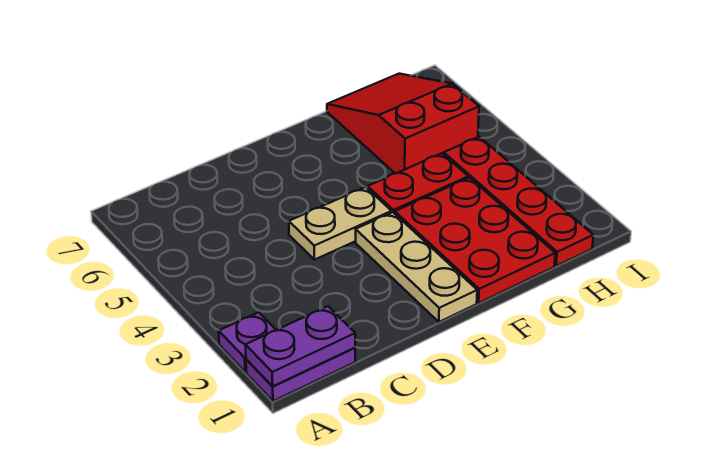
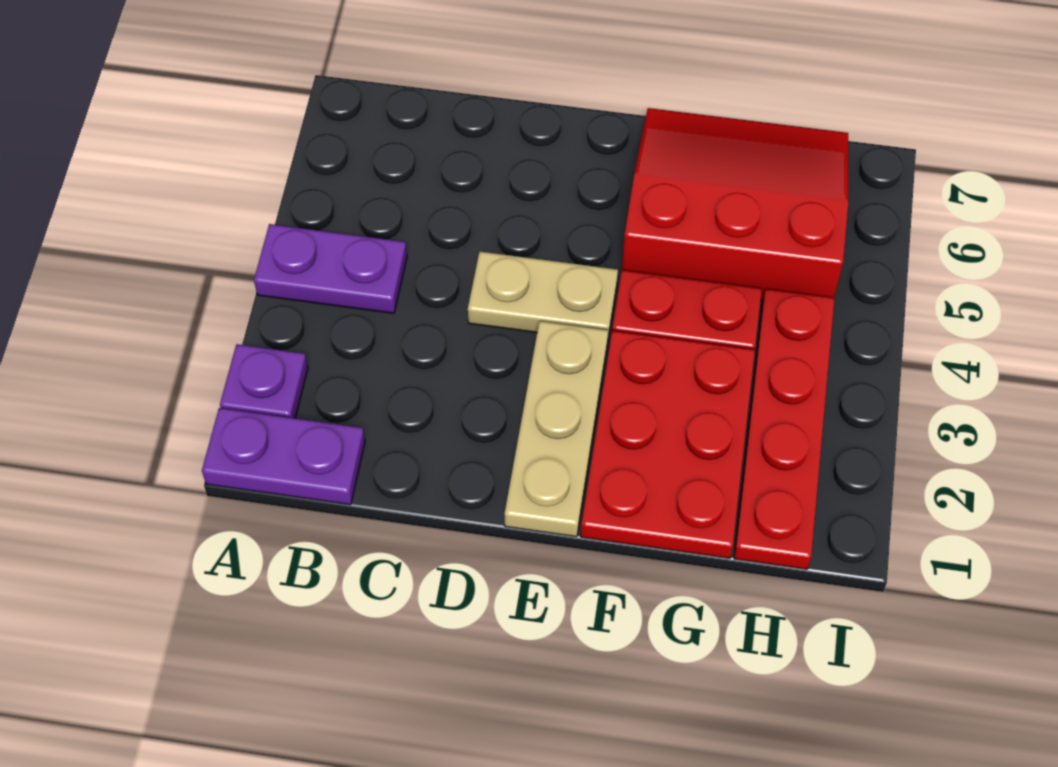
purple 1x2 plate [245,306,355,387] -> purple 1x2 plate moved to [254,224,407,313]
red 2x3 slope [327,74,479,173] -> red 3x3 slope [622,108,848,301]

